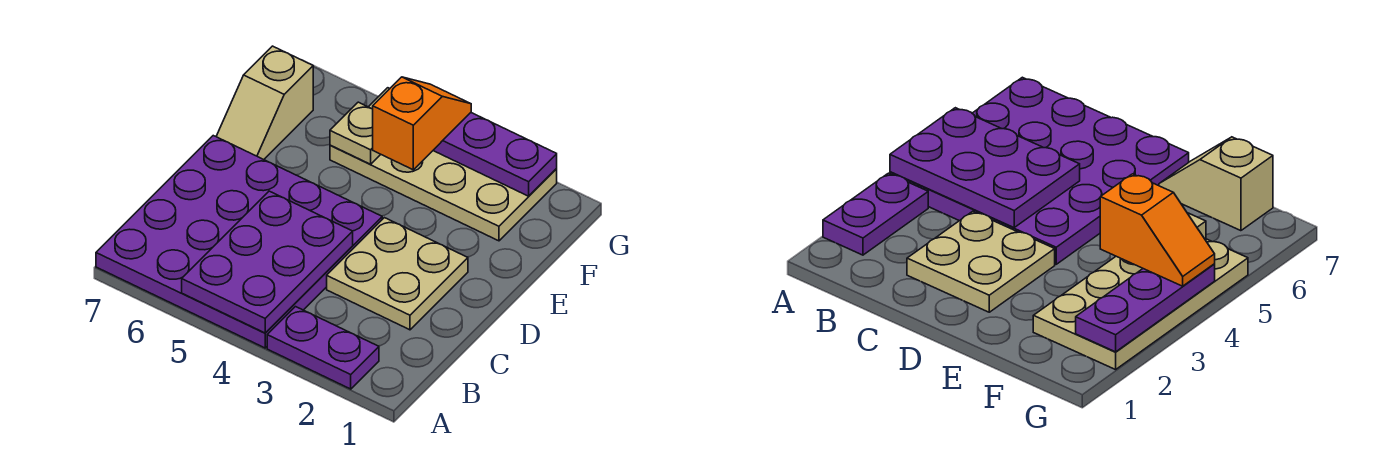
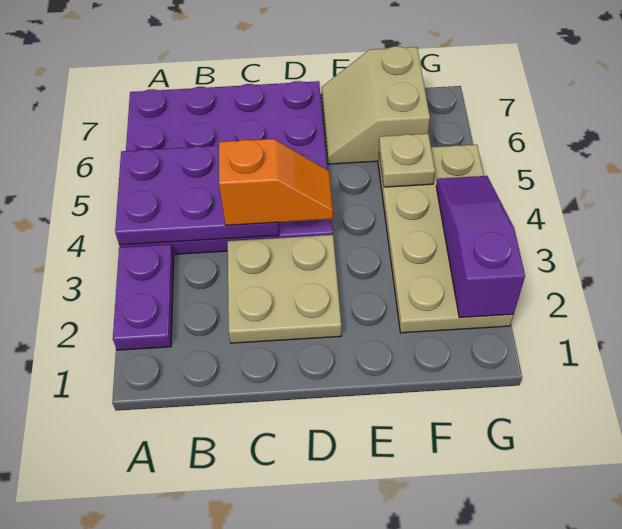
tan 1x2 slope [216,46,313,160] -> tan 2x2 slope [322,46,430,164]
orange 1x2 slope [373,77,471,170] -> orange 1x2 slope moved to [219,139,333,225]
purple 1x3 plate [433,113,557,196] -> purple 1x3 slope [436,176,525,318]

